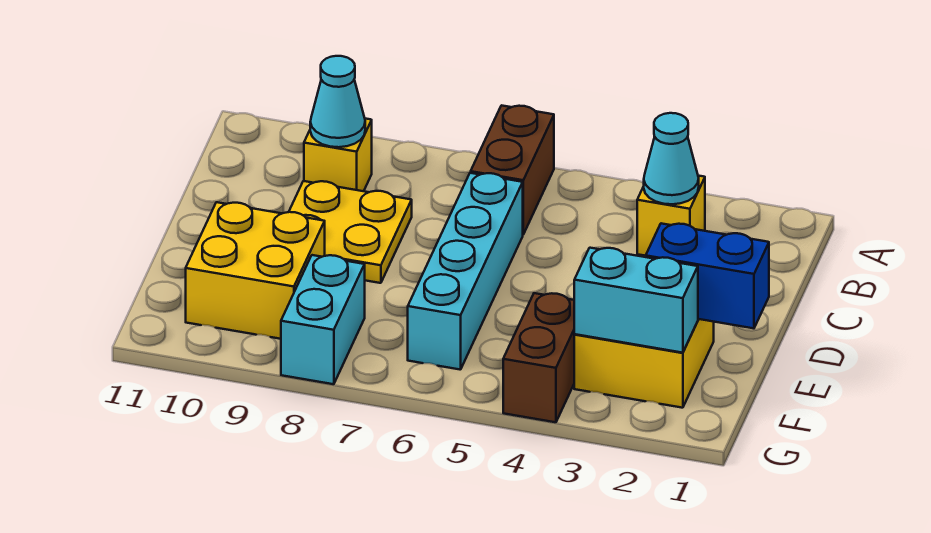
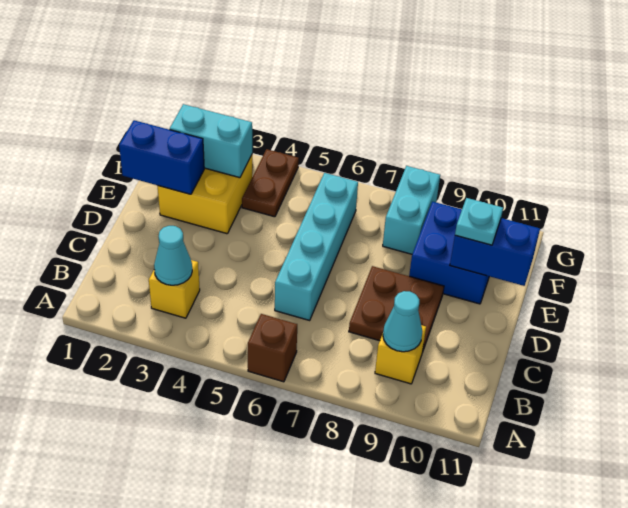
brown 1x2 brick [471,105,554,234] -> brown 1x1 brick [248,314,297,382]
yellow 2x2 plate [289,181,412,283] -> brown 2x2 plate [349,266,444,353]
yellow 2x2 brick [186,202,325,339] -> blue 2x2 brick [409,202,489,304]
none -> blue 1x2 brick [450,218,540,286]
none -> cyan 1x1 plate [455,198,503,245]
brown 1x2 brick [503,293,575,422] -> brown 1x2 plate [242,149,299,217]

